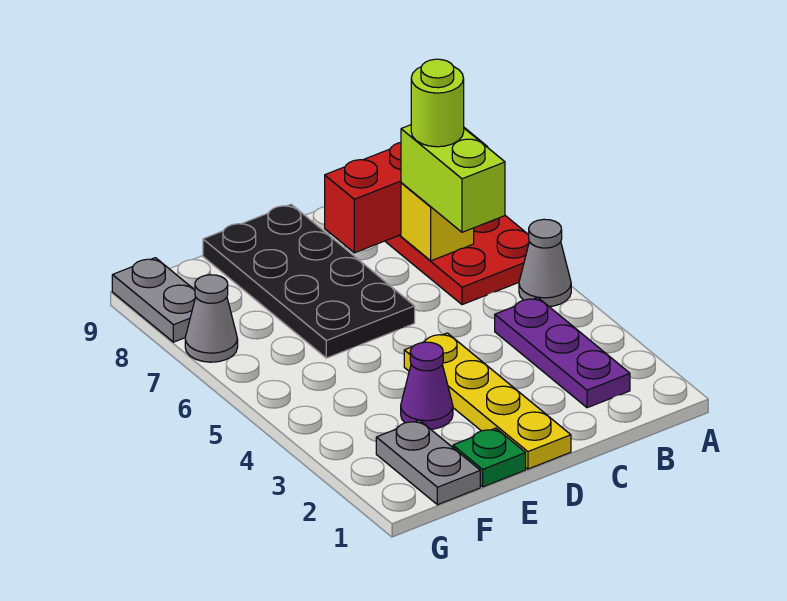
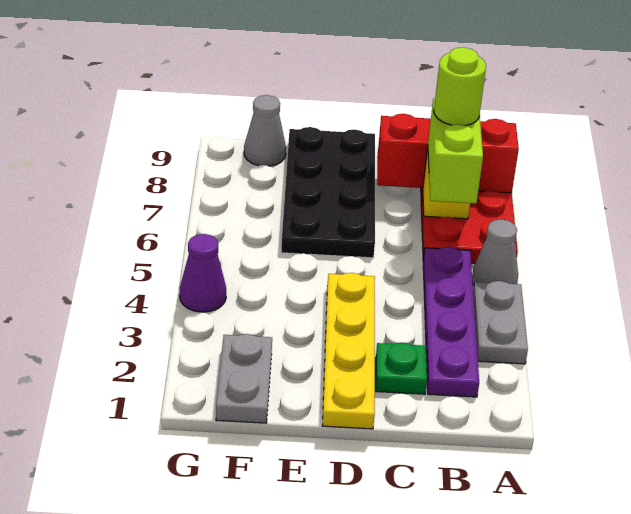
purple 1x3 plate [495,297,630,408] -> purple 1x4 plate [423,247,479,397]
green 1x1 plate [453,428,526,487] -> green 1x1 plate moved to [376,343,427,394]
purple 1x1 cone [401,342,453,429] -> purple 1x1 cone moved to [180,234,226,312]
grey 1x1 cone [185,275,238,362] -> grey 1x1 cone moved to [244,95,286,166]
grey 1x2 plate [112,258,195,342] -> grey 1x2 plate moved to [473,281,528,364]

